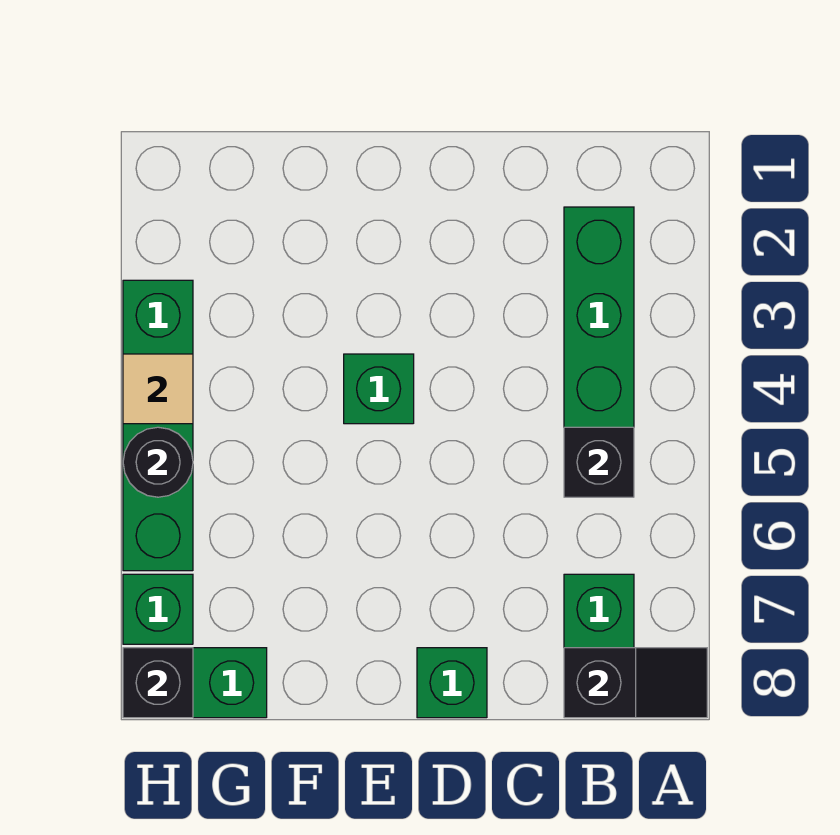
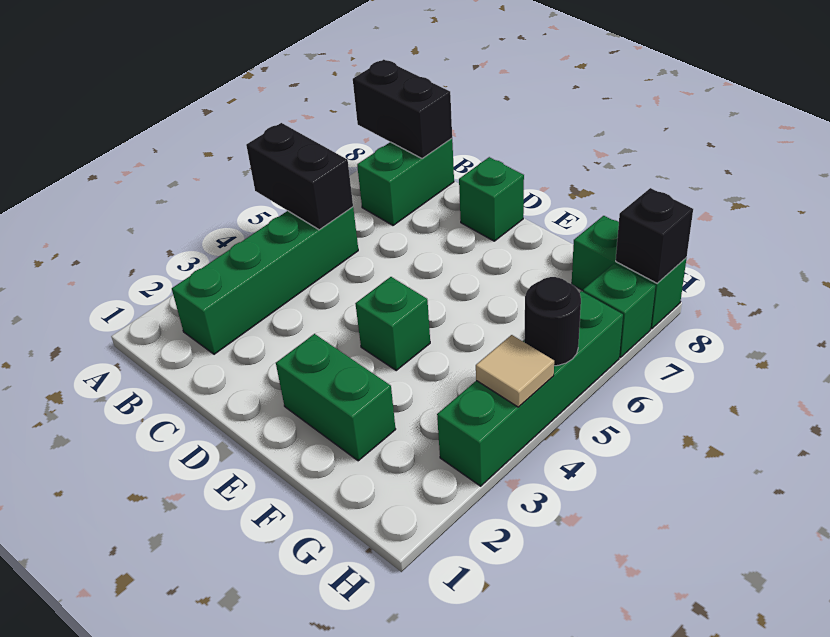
black 1x2 slope [564,648,707,718] -> black 1x2 brick [353,60,452,159]
black 1x1 brick [564,427,634,497] -> black 1x2 brick [246,123,353,230]
none -> green 1x2 brick [276,334,396,461]

